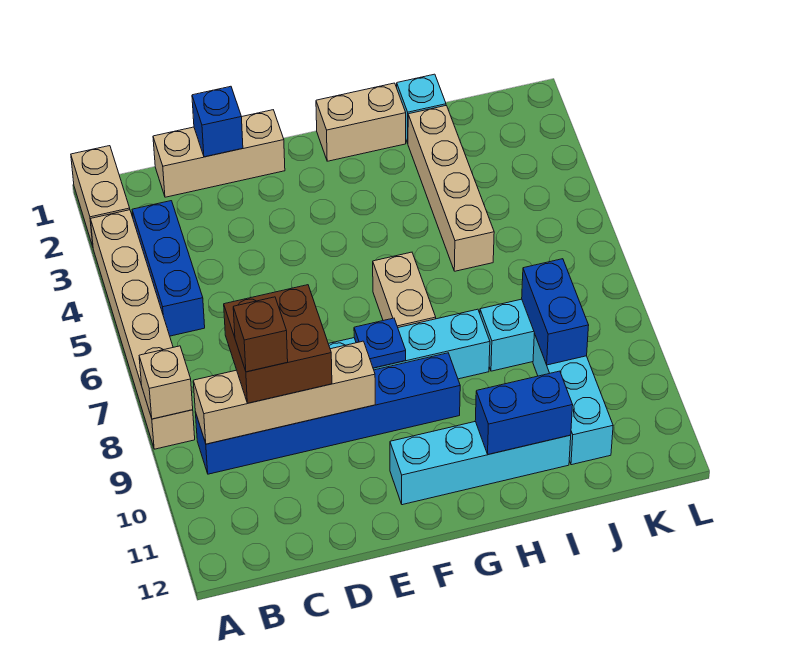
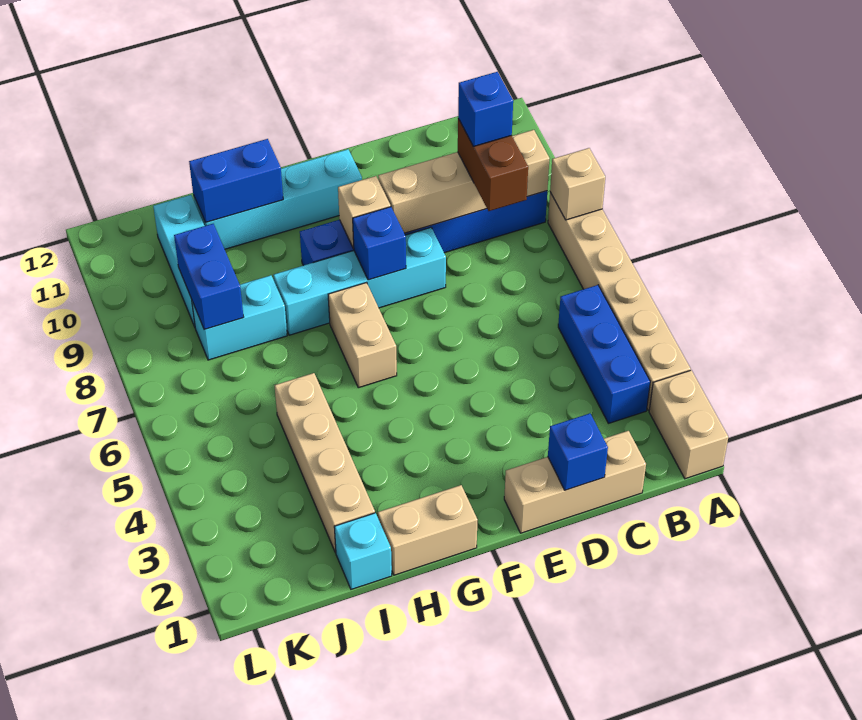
brown 2x2 brick [224,285,332,403] -> brown 1x2 brick [458,119,528,211]
brown 1x1 brick [233,297,288,372] -> blue 1x1 brick [458,72,513,147]
blue 1x1 plate [354,318,406,368] -> blue 1x1 brick [353,207,406,280]
none -> tan 1x1 brick [338,176,391,248]

